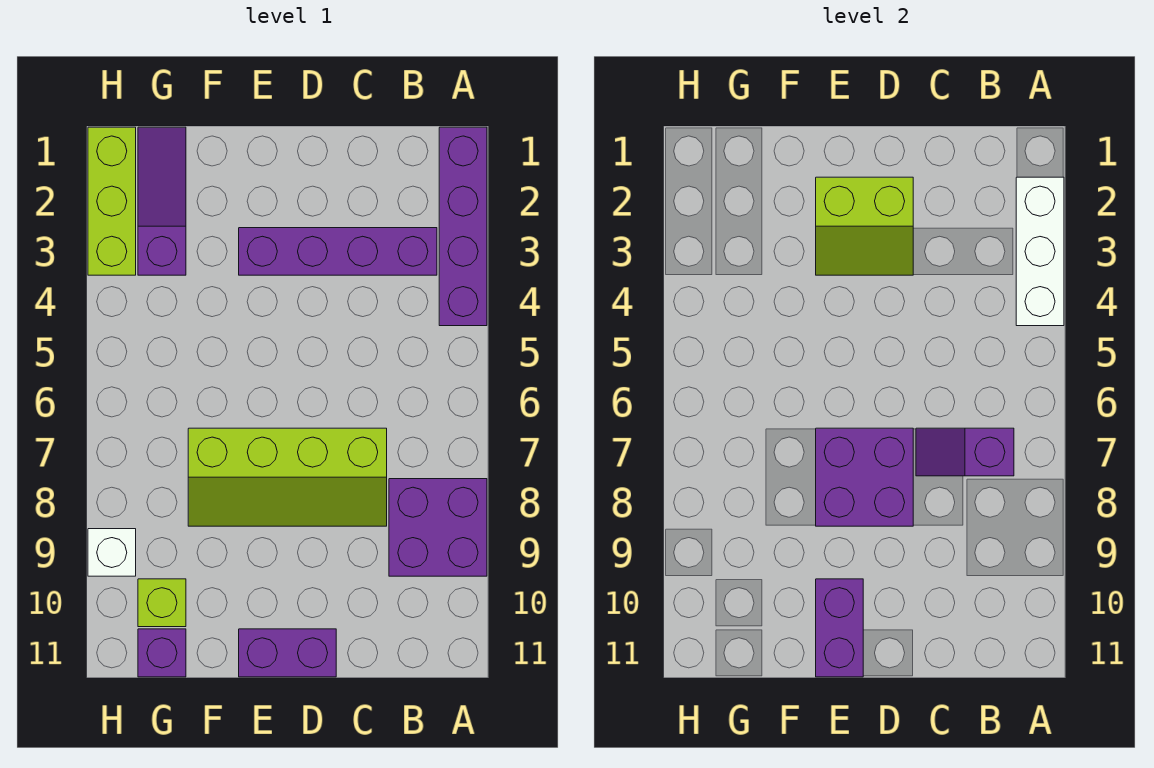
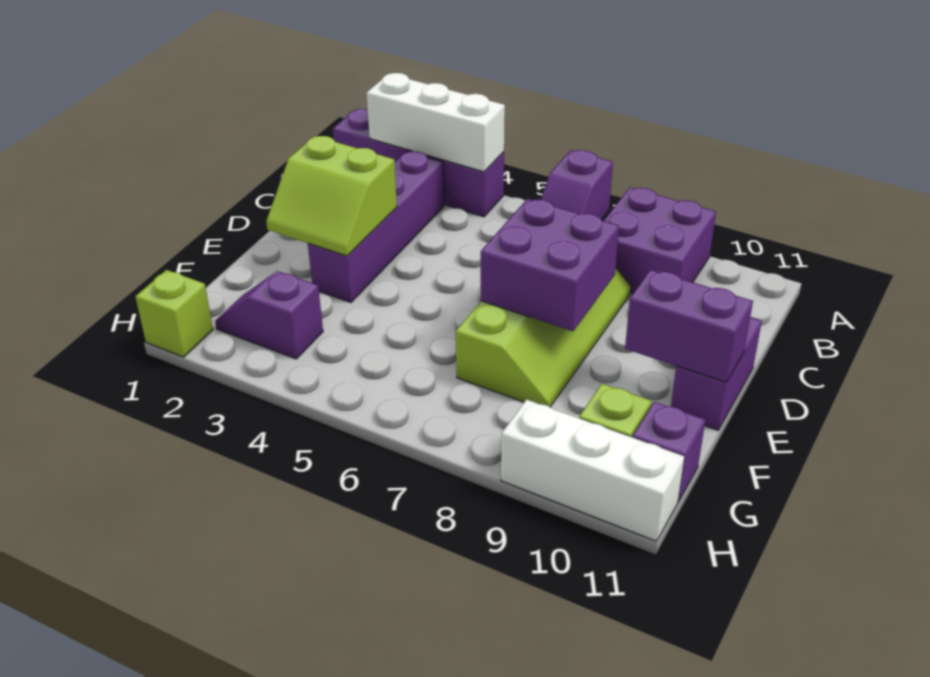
lime 2x2 slope [816,177,913,275] -> lime 2x2 slope turned to [266,136,397,256]
purple 1x3 slope [138,127,186,275] -> purple 1x2 slope [215,271,323,359]
lime 1x3 brick [88,127,136,275] -> lime 1x1 brick [135,270,213,357]
white 1x1 brick [88,529,136,576] -> white 1x3 brick [501,400,684,541]

